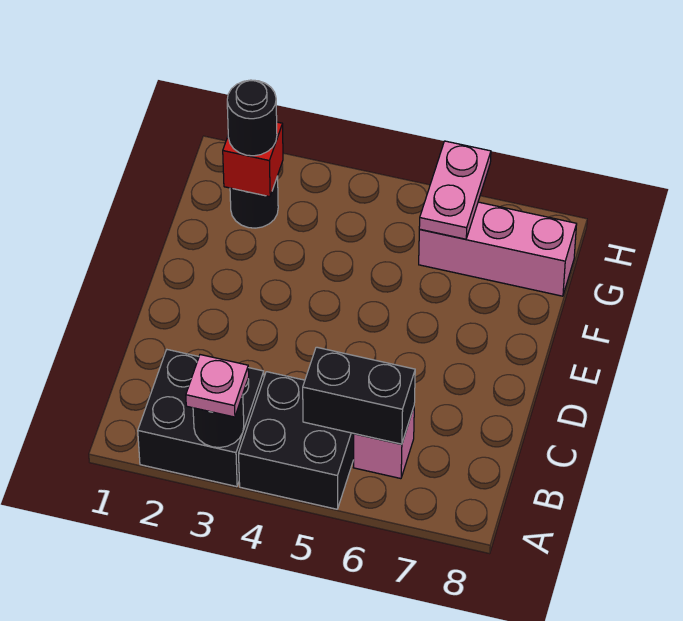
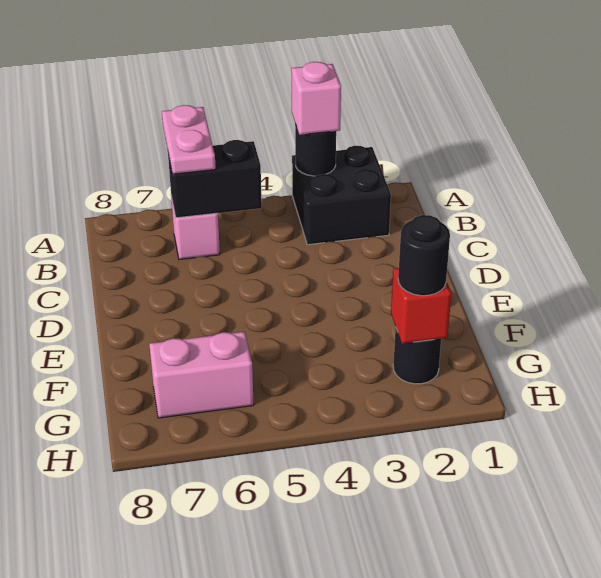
pink 1x1 plate [186,355,249,417] -> pink 1x1 brick [291,62,341,135]
black 2x2 brick [239,372,354,509] -> none
pink 1x3 brick [419,202,577,296] -> pink 1x2 brick [149,332,254,418]
pink 1x2 plate [419,141,491,239] -> pink 1x2 plate moved to [162,105,216,174]

